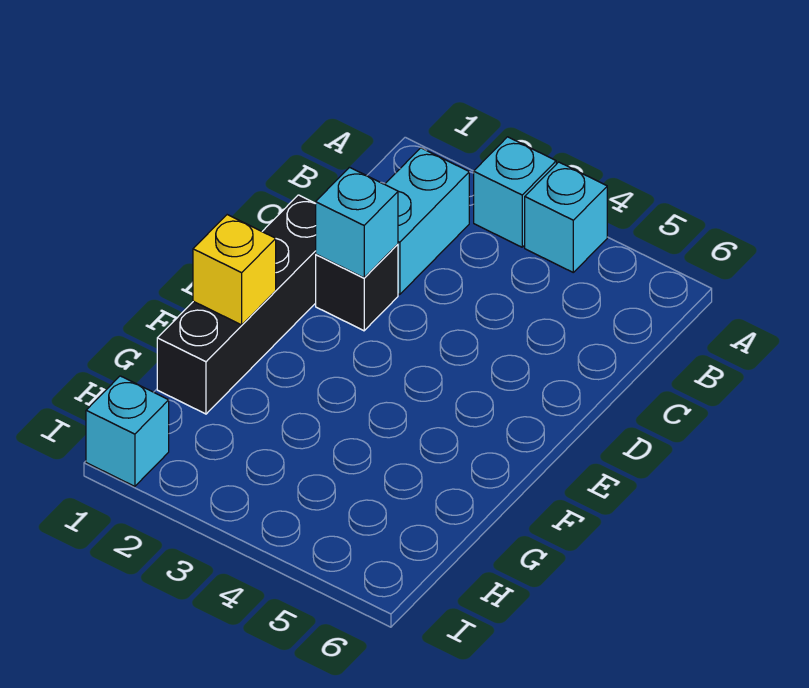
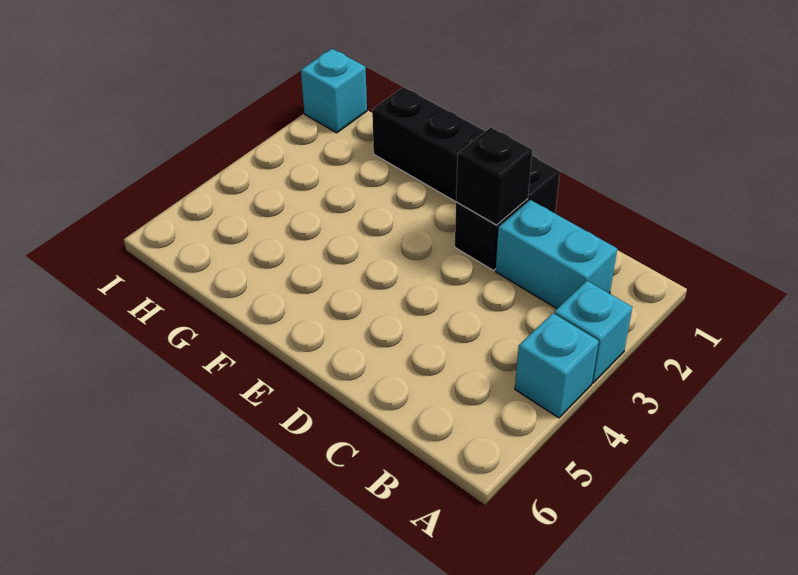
cyan 1x1 brick [315,167,398,278] -> black 1x1 brick [456,127,532,225]
yellow 1x1 brick [193,215,276,325] -> none

